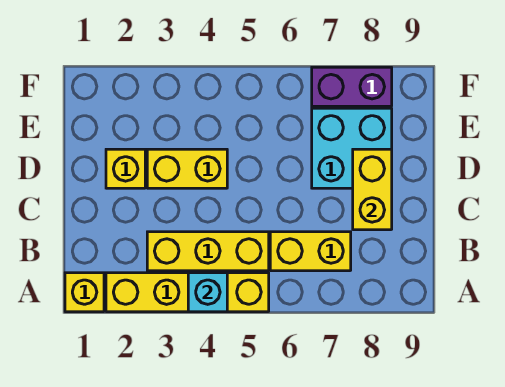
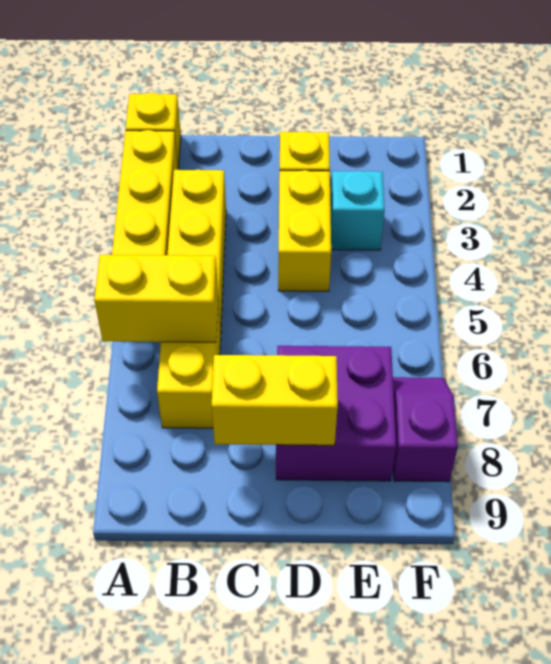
cyan 1x1 brick [188,273,227,312] -> cyan 1x1 brick moved to [331,171,385,250]
none -> yellow 1x2 brick [94,255,218,342]
cyan 2x2 brick [312,108,392,188] -> purple 2x2 brick [276,346,396,481]
purple 1x2 brick [312,67,392,106] -> purple 1x2 slope [393,377,458,482]

